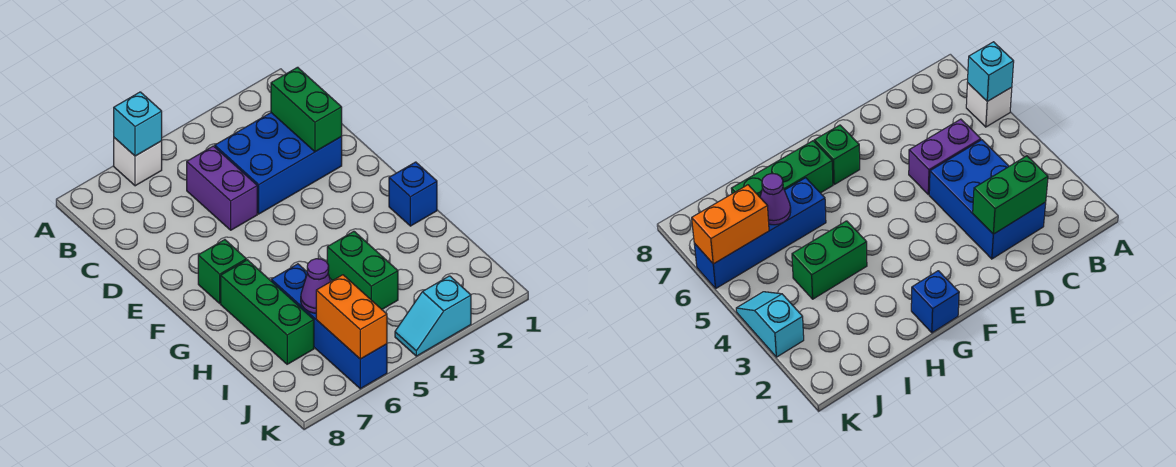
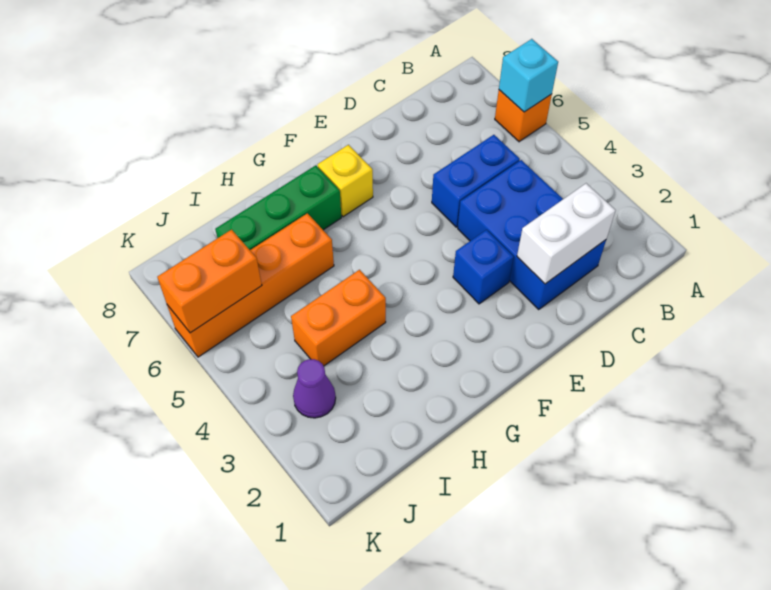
white 1x1 brick [114,138,162,186] -> orange 1x1 brick [495,90,552,142]
green 1x2 brick [271,67,342,152] -> white 1x2 brick [517,183,616,284]
purple 1x2 brick [187,146,257,230] -> blue 1x2 brick [432,135,520,227]
green 1x1 brick [198,240,246,303] -> yellow 1x1 brick [318,145,373,217]
blue 1x1 brick [389,162,437,226] -> blue 1x1 brick moved to [453,230,514,304]
green 1x2 brick [327,231,398,309] -> orange 1x2 brick [291,270,386,366]
blue 1x4 brick [271,264,387,389] -> orange 1x4 brick [167,213,334,357]
purple 1x1 cone [301,259,331,313] -> purple 1x1 cone moved to [293,359,336,418]
cyan 1x2 slope [395,276,471,356] -> none

